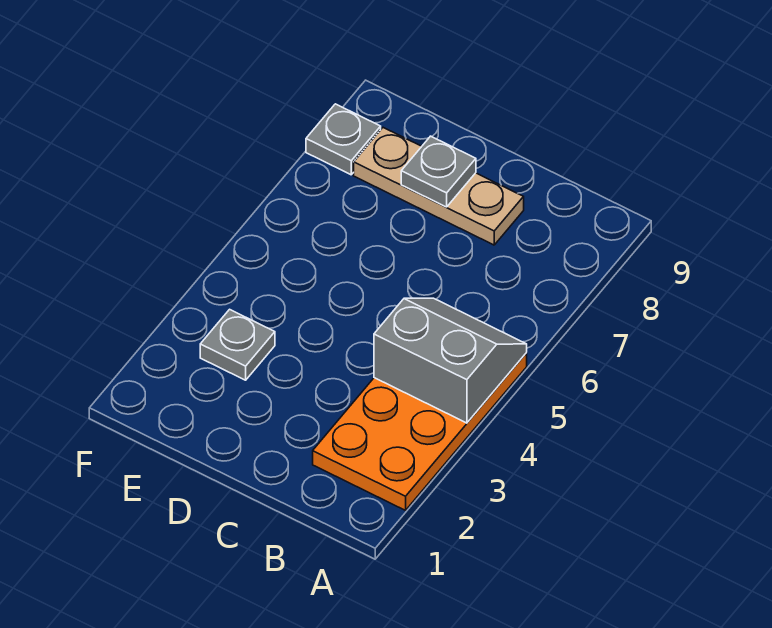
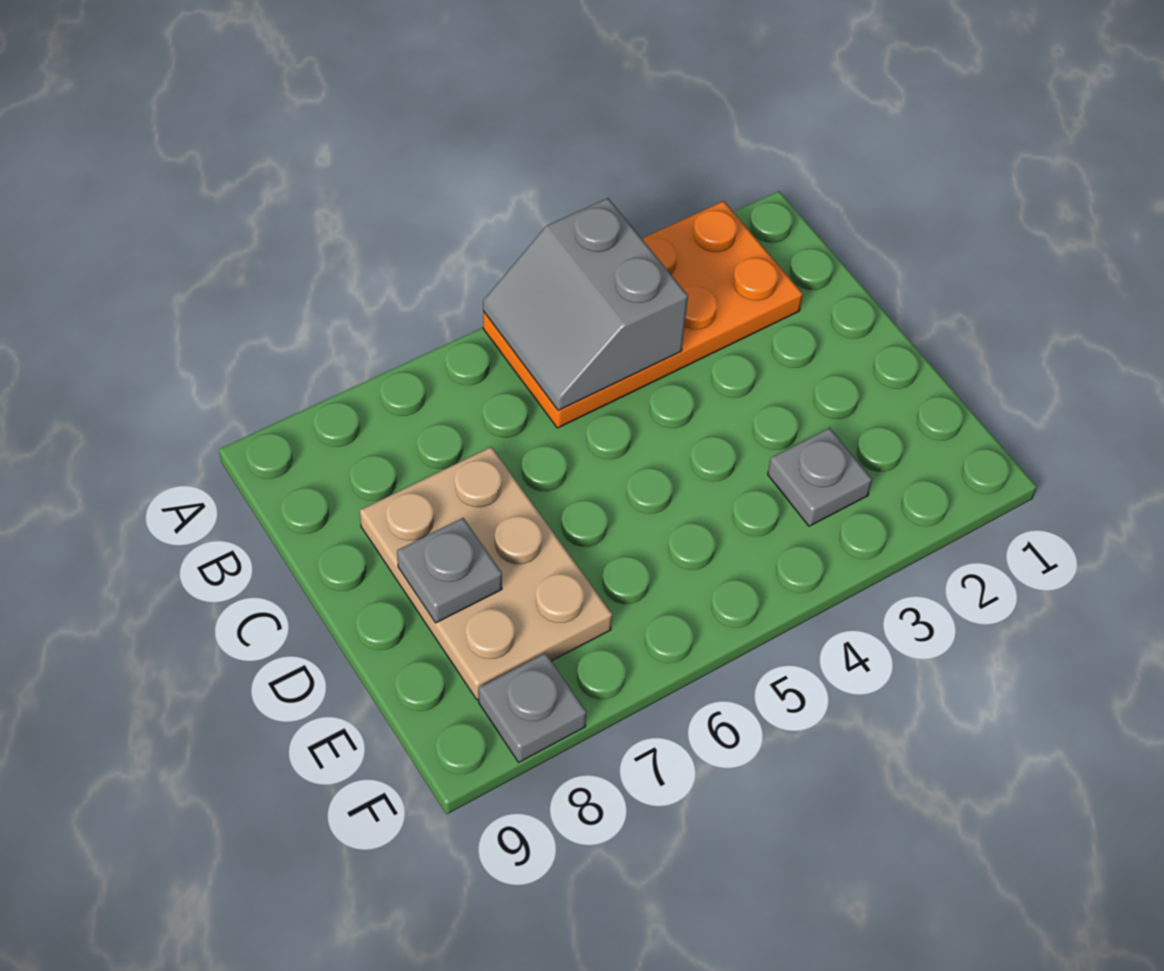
tan 1x3 plate [354,128,524,245] -> tan 2x3 plate [360,447,612,700]

